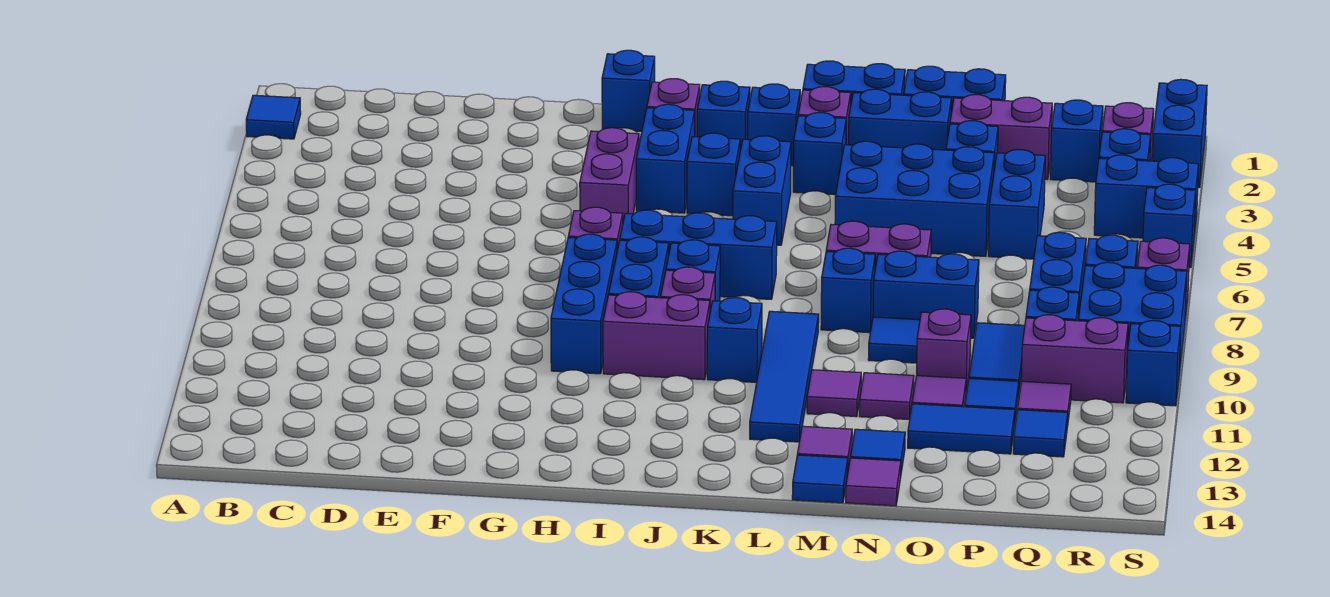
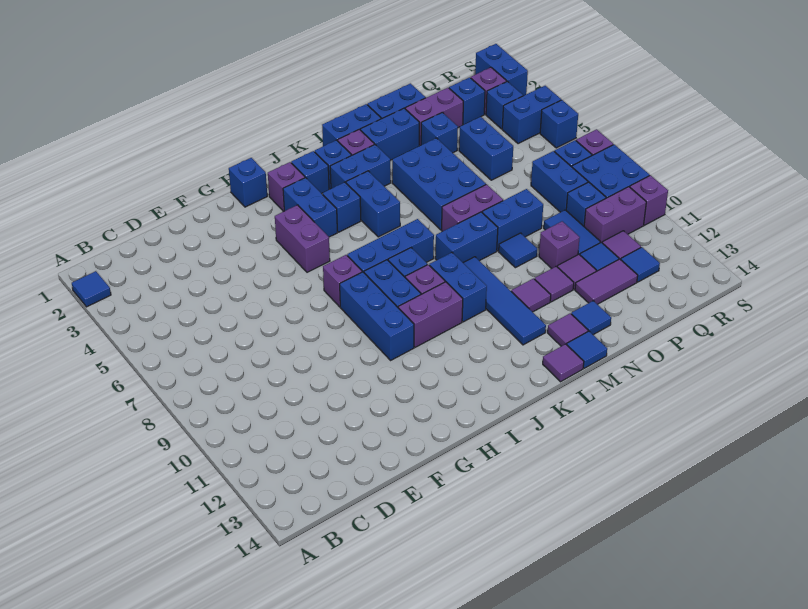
blue 1x1 brick [707,297,762,382] -> blue 1x2 brick [429,252,487,322]
blue 1x1 brick [793,112,846,195] -> blue 1x2 brick [330,145,391,189]
blue 2x3 brick [835,141,994,256] -> blue 2x3 brick turned to [392,138,486,230]
blue 1x1 brick [821,248,875,333] -> blue 1x2 brick [435,212,498,262]
purple 1x1 tile [846,458,901,506] -> purple 1x1 tile moved to [543,344,584,382]
blue 1x2 tile [908,404,1015,454] -> purple 1x2 tile [575,259,638,304]
blue 1x1 brick [1126,321,1181,406] -> purple 1x1 brick [630,175,668,225]

